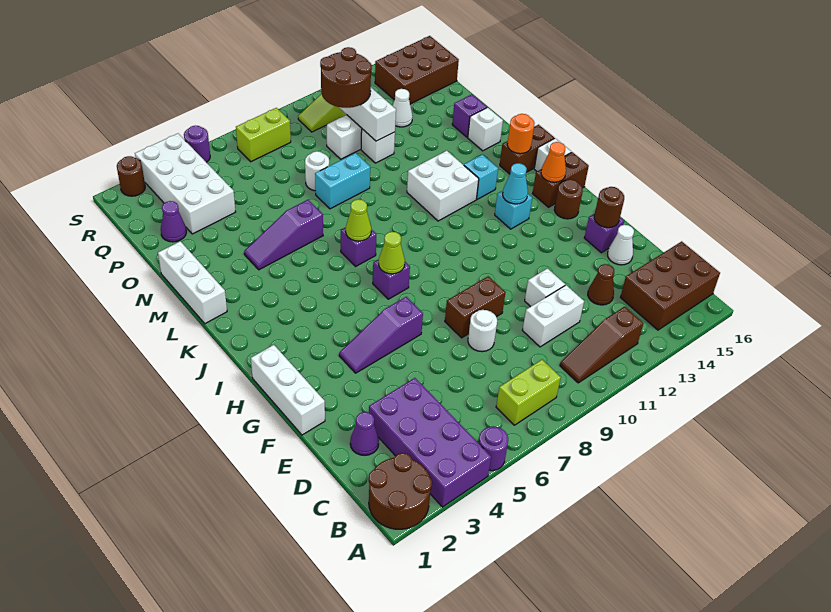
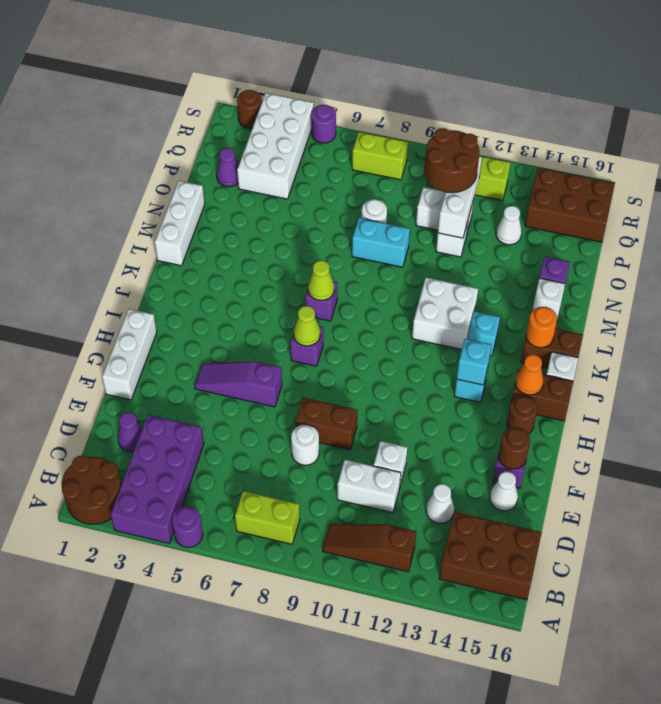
brown 1x1 cone [588,264,614,305] -> white 1x1 cone [426,484,454,523]
cyan 1x1 cone [503,163,528,204] -> cyan 1x1 brick [457,339,492,385]
purple 1x3 slope [244,200,323,270] -> none

